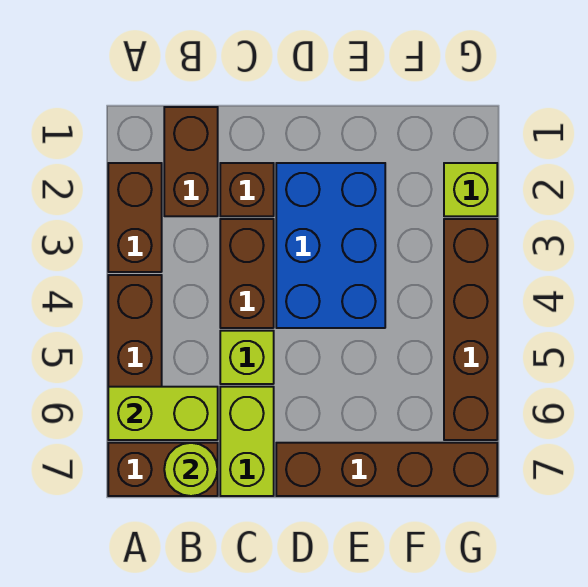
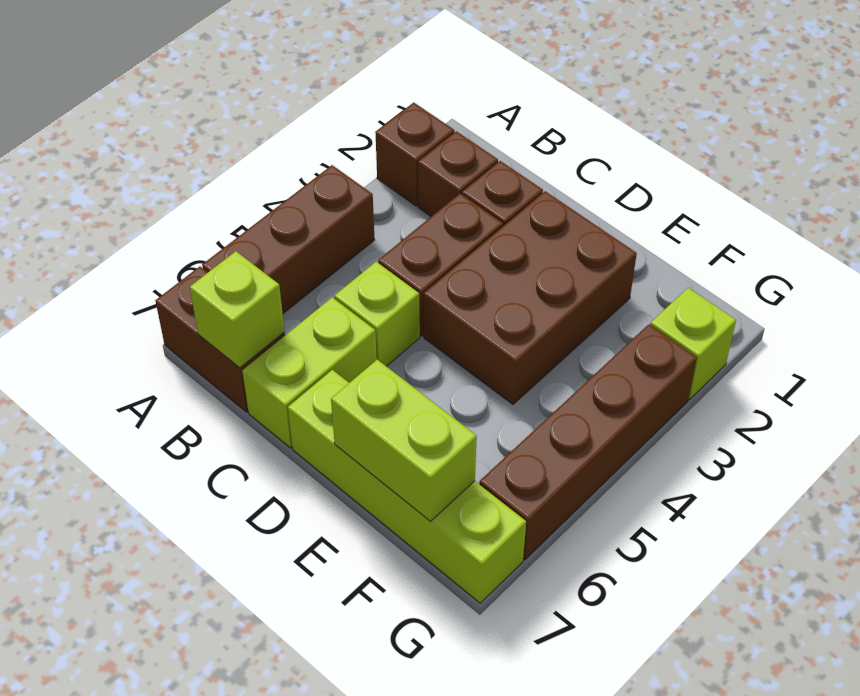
brown 1x2 brick [108,163,162,272] -> brown 1x1 brick [375,103,454,206]
lime 1x2 brick [108,387,218,440] -> lime 1x2 brick moved to [331,360,477,521]
brown 1x2 brick [164,107,218,216] -> brown 1x1 brick [418,131,498,216]
lime 1x1 round brick [164,443,218,496] -> lime 1x1 brick [190,251,285,368]
blue 2x3 brick [276,163,385,328] -> brown 2x3 brick [424,191,637,404]
brown 1x4 brick [276,443,497,496] -> lime 1x4 brick [288,370,526,603]

